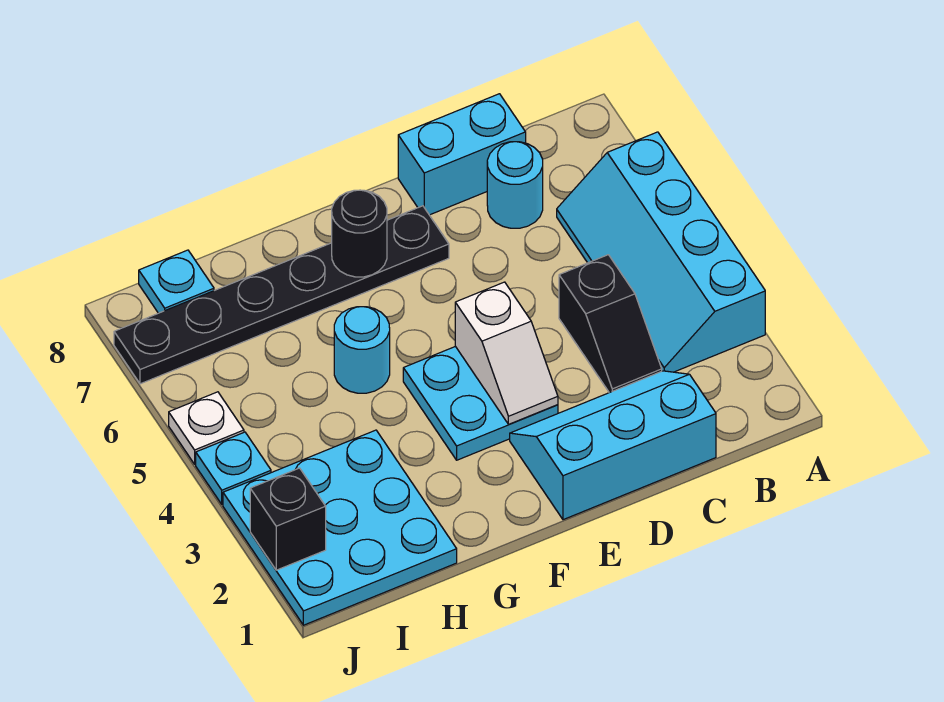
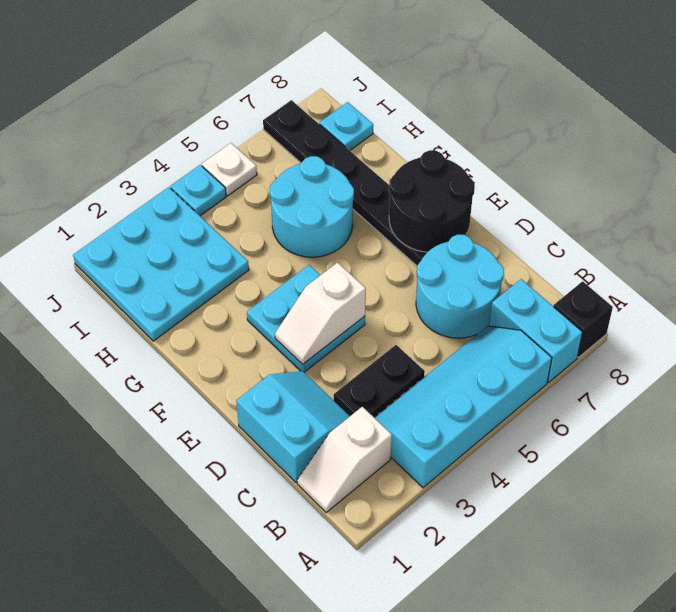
none -> white 1x2 slope [297,407,392,512]
cyan 2x3 slope [510,371,716,520] -> cyan 2x2 slope [236,371,350,483]
black 1x2 slope [559,255,662,393] -> black 1x2 plate [334,345,425,417]
cyan 1x1 round brick [487,142,543,228] -> cyan 2x2 round brick [416,235,504,338]
cyan 1x2 brick [398,94,526,215] -> cyan 1x2 brick moved to [489,279,583,383]
black 1x1 round brick [332,190,387,277] -> black 2x2 round brick [389,150,475,252]
cyan 1x1 round brick [334,307,390,393] -> cyan 2x2 round brick [270,156,354,257]
black 1x1 brick [250,468,326,570] -> black 1x1 brick moved to [554,281,613,357]

